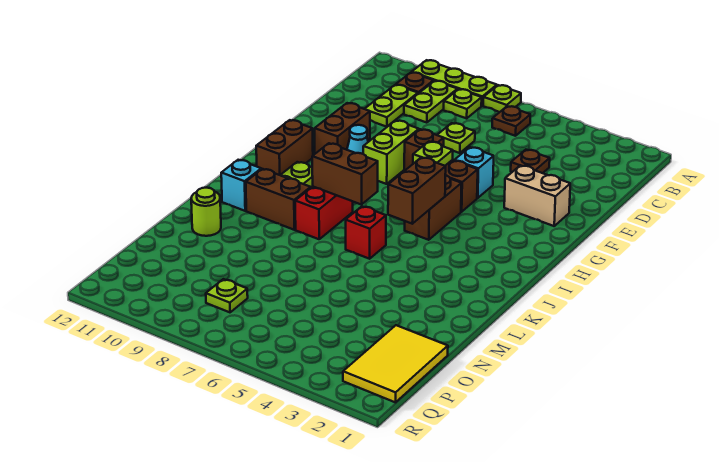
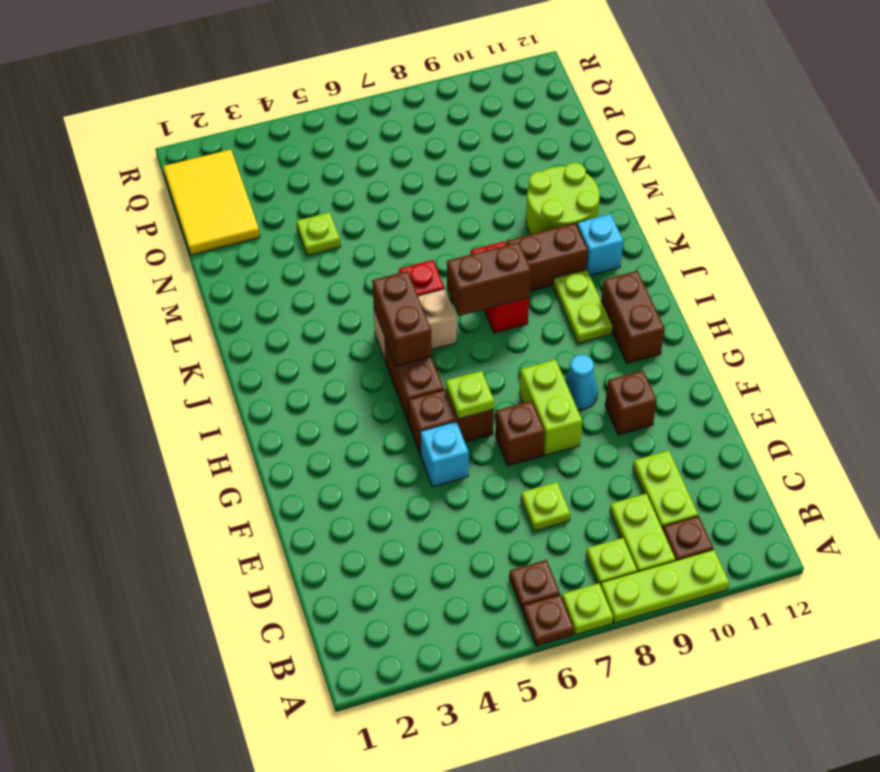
brown 1x1 plate [511,150,550,173] -> brown 1x1 plate moved to [523,595,574,646]
tan 1x2 brick [504,165,570,226] -> tan 1x2 brick moved to [374,289,456,362]
brown 1x2 brick [315,103,370,154] -> brown 1x1 brick [605,370,657,435]
lime 1x1 round brick [191,188,221,236] -> lime 2x2 round brick [526,163,600,235]
lime 1x1 plate [206,279,248,312] -> lime 1x1 plate moved to [297,212,340,256]

